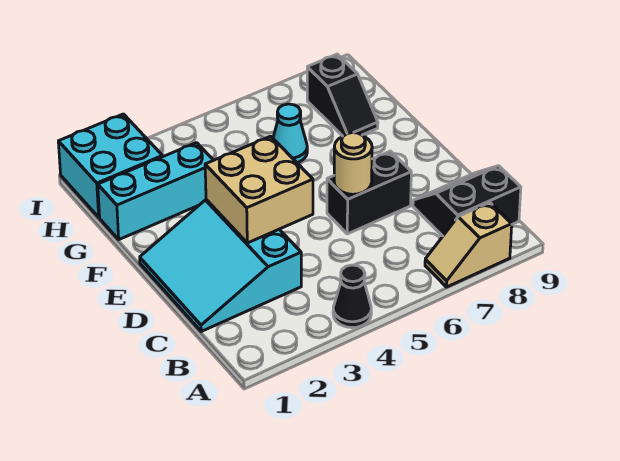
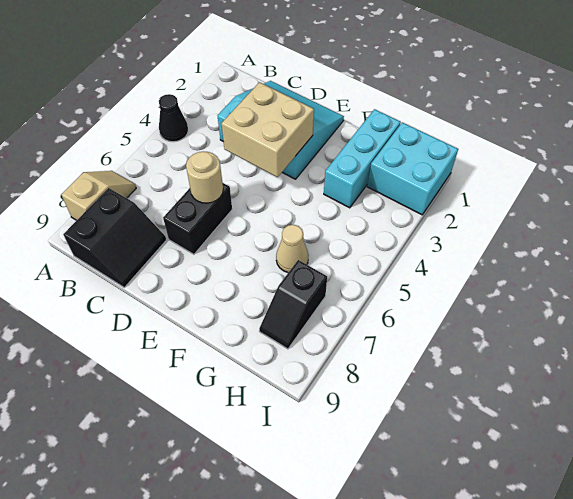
cyan 1x1 cone [273,104,307,163] -> tan 1x1 cone [276,225,309,272]
black 1x2 slope [307,54,378,136] -> black 1x2 slope turned to [259,260,327,349]

